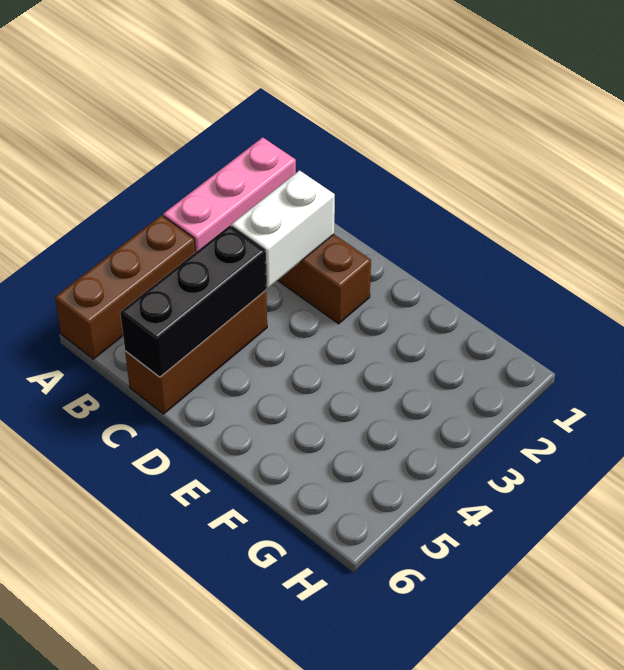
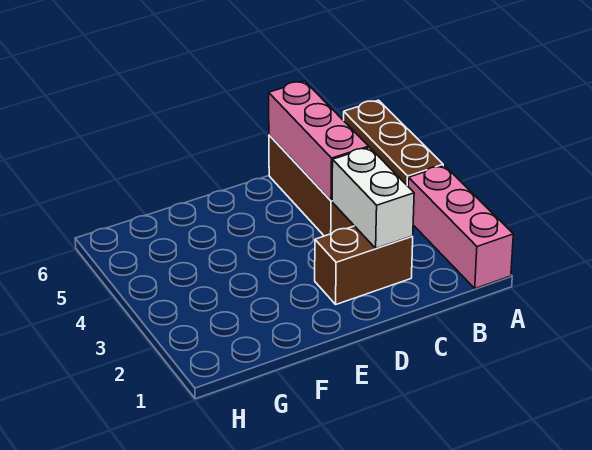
black 1x3 brick [120,226,266,377] -> pink 1x3 brick [269,81,369,201]

